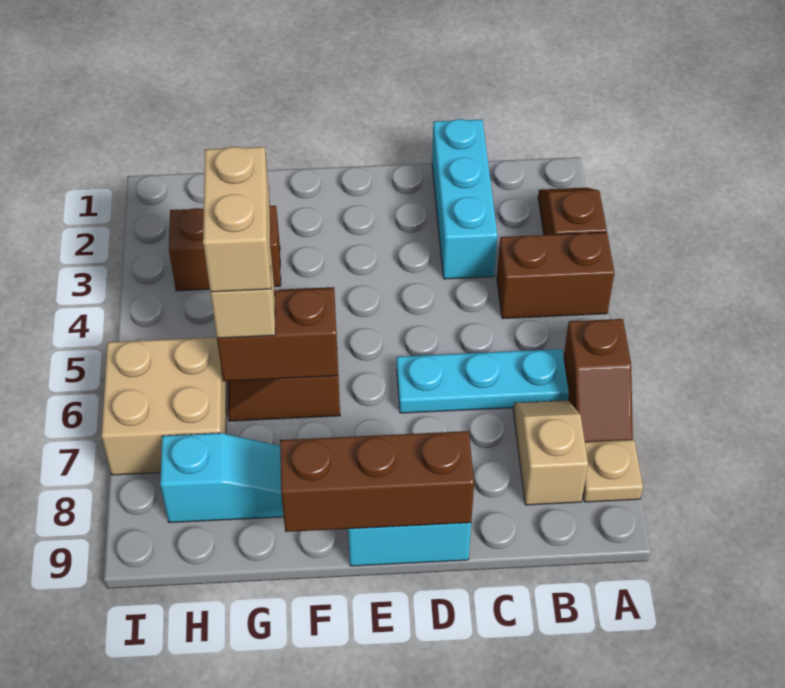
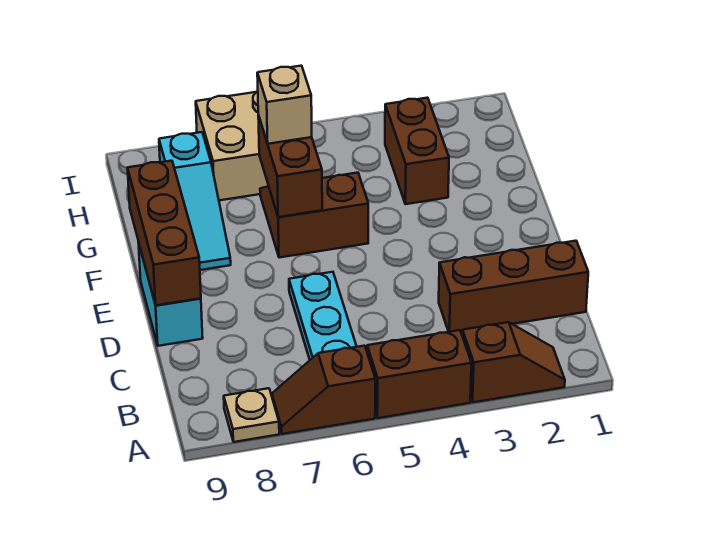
brown 1x2 brick [497,232,614,319] -> brown 1x2 brick turned to [367,330,472,418]
tan 1x2 slope [513,400,588,505] -> none
cyan 1x3 brick [432,119,497,279] -> brown 1x3 brick [439,241,588,332]
tan 1x2 brick [203,147,271,292] -> none

